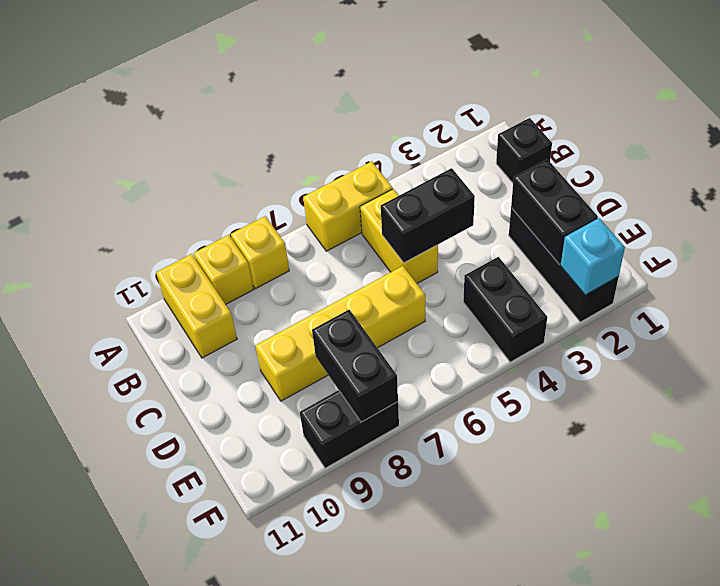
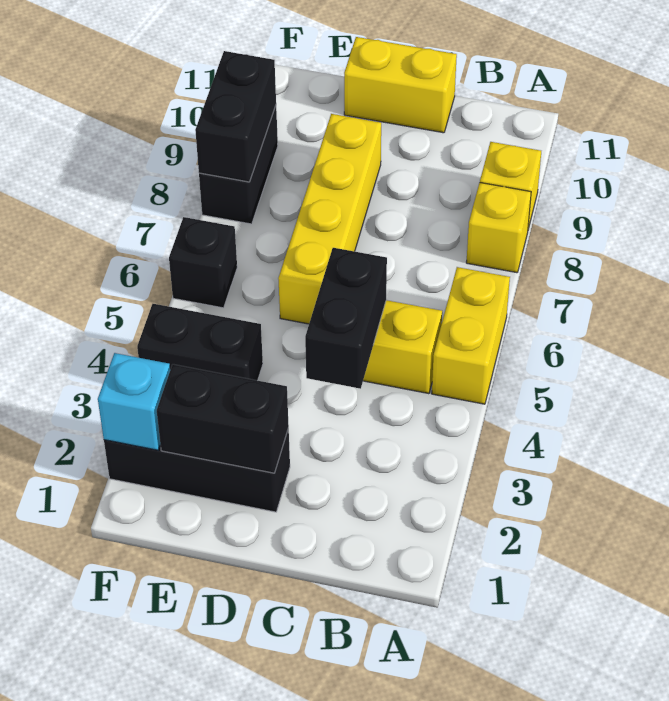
yellow 1x2 brick [156,254,237,358] -> yellow 1x2 brick moved to [344,37,457,133]
black 1x1 brick [496,118,552,183] -> black 1x1 brick moved to [169,217,237,308]
black 1x2 brick [312,310,398,422] -> black 1x2 brick turned to [195,51,276,182]

